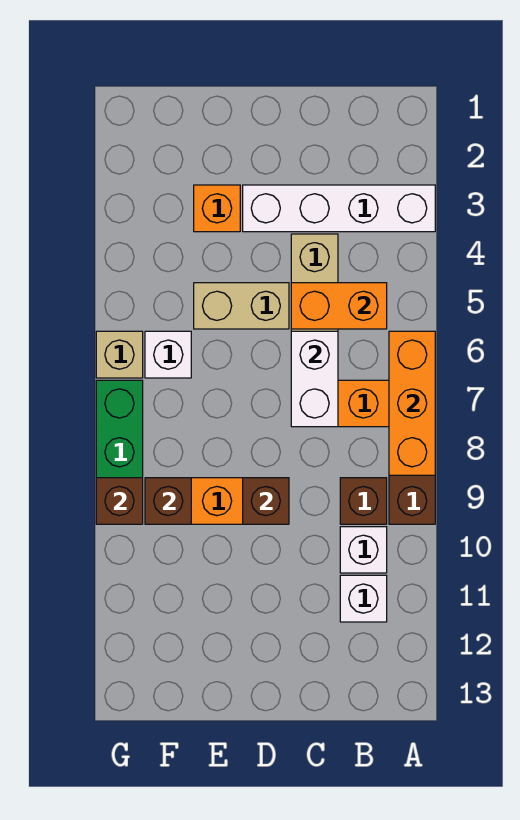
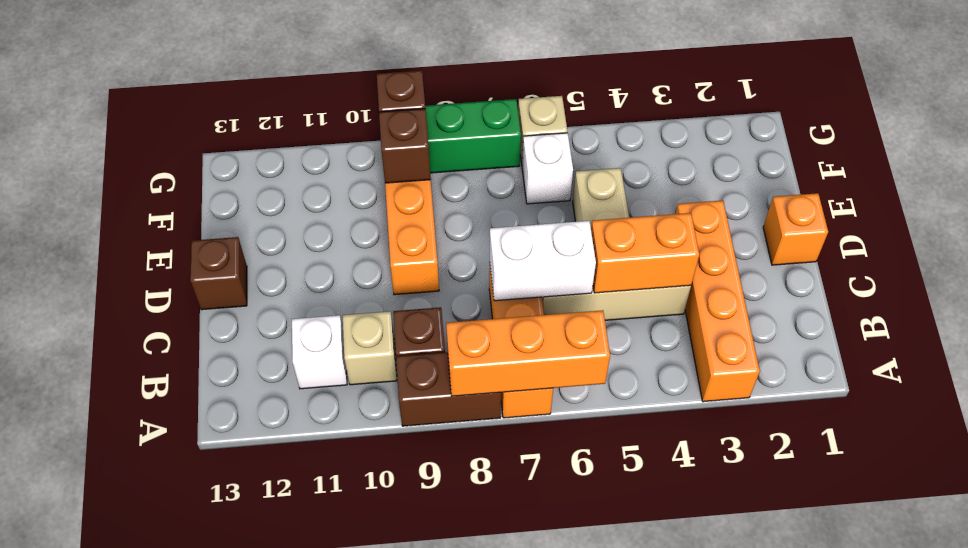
white 1x4 brick [243,185,435,232] -> orange 1x4 brick [676,200,760,402]
orange 1x2 brick [291,283,387,329] -> orange 1x2 brick turned to [591,213,699,293]
white 1x1 brick [340,527,387,573] -> tan 1x1 brick [343,311,397,385]
brown 1x1 brick [243,478,289,524] -> brown 1x1 brick moved to [190,237,247,310]
orange 1x1 brick [194,185,240,232] -> orange 1x1 brick moved to [763,193,828,265]

